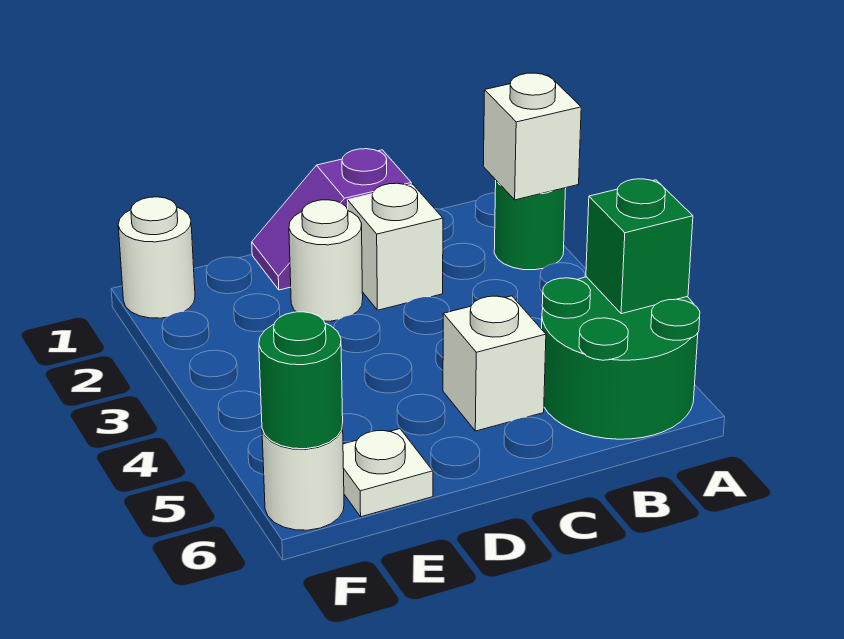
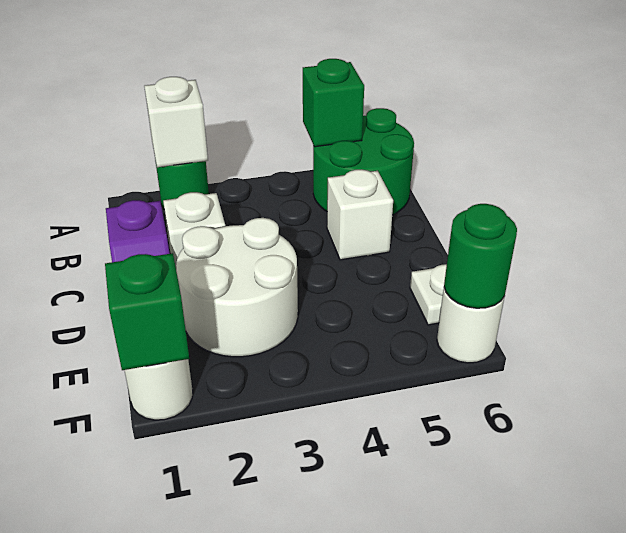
white 1x1 round brick [289,200,363,321] -> white 2x2 round brick [176,218,298,357]
none -> green 1x1 brick [105,253,189,370]

